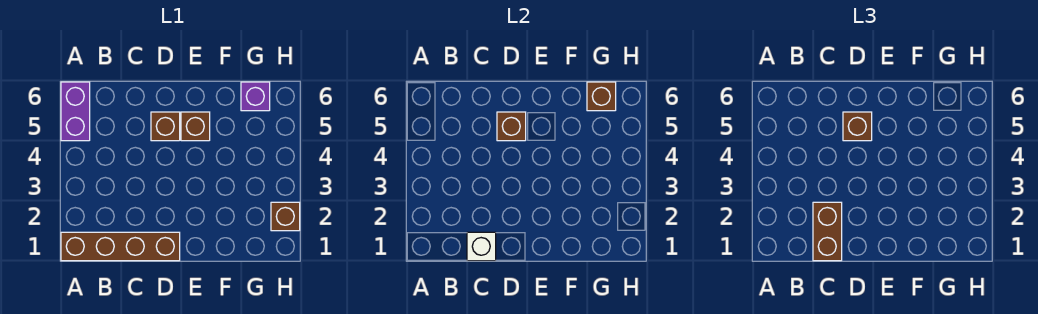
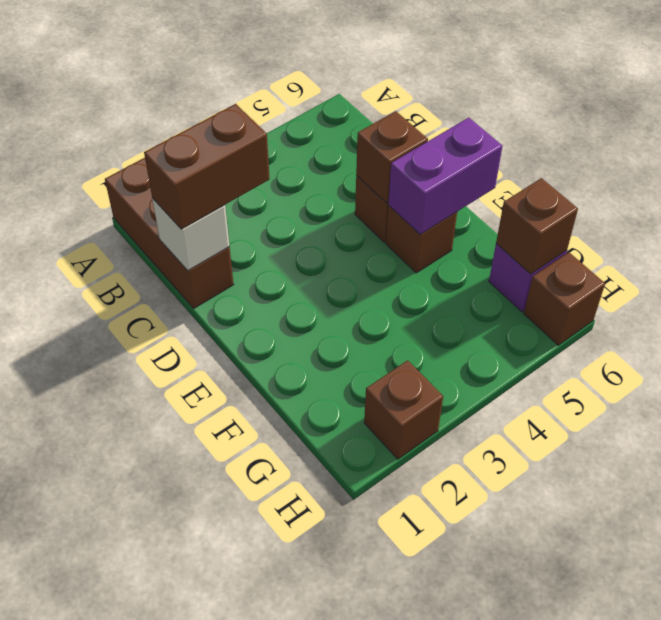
brown 1x4 brick [61,232,180,261] -> brown 1x3 brick [105,158,234,308]
purple 1x2 brick [61,82,90,141] -> purple 1x2 brick moved to [388,118,502,234]
brown 1x1 brick [843,112,872,141] -> brown 1x1 brick moved to [524,252,605,345]

